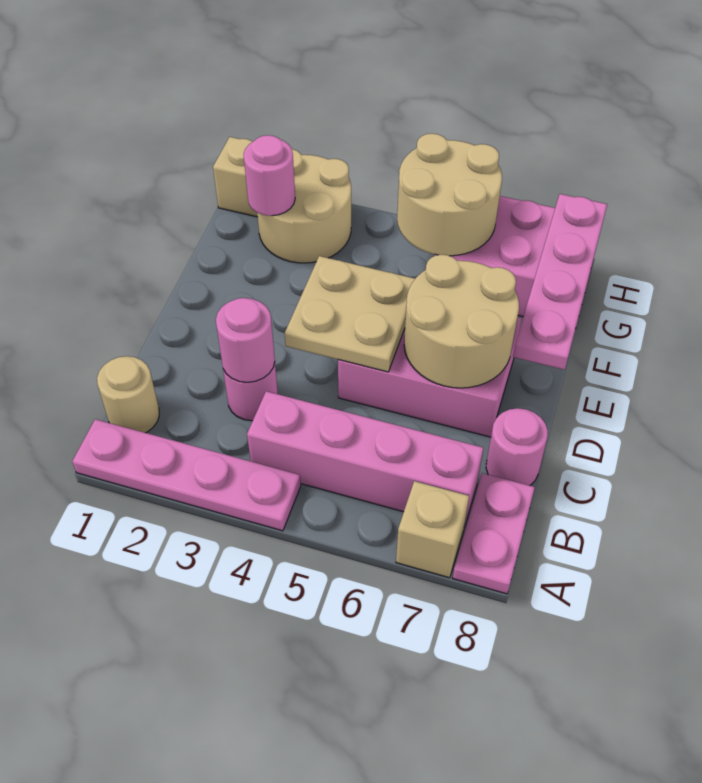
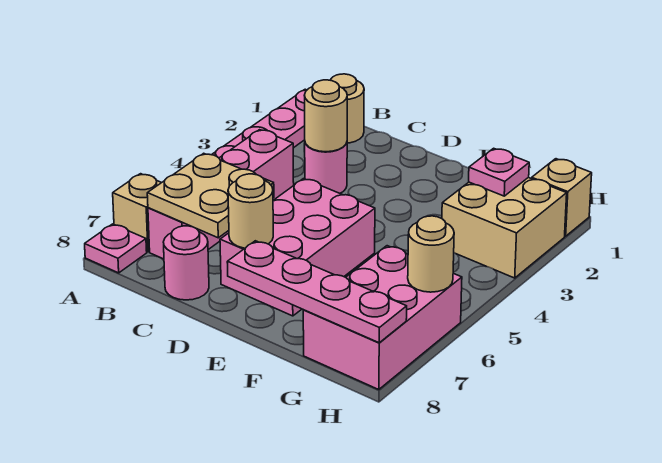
pink 1x2 plate [453,473,535,594] -> pink 1x1 plate [85,224,147,273]
pink 1x1 round brick [216,298,275,382] -> tan 1x1 round brick [304,80,347,152]
tan 2x2 plate [285,256,415,372] -> tan 2x2 plate moved to [147,153,274,238]
tan 2x2 round brick [404,255,519,388] -> tan 1x1 round brick [228,174,273,248]
tan 2x2 round brick [257,149,351,263] -> tan 2x2 brick [442,178,567,278]
pink 1x1 round brick [244,135,295,216] -> pink 1x1 plate [469,148,529,196]
tan 2x2 round brick [397,133,502,256] -> tan 1x1 round brick [408,216,454,292]

